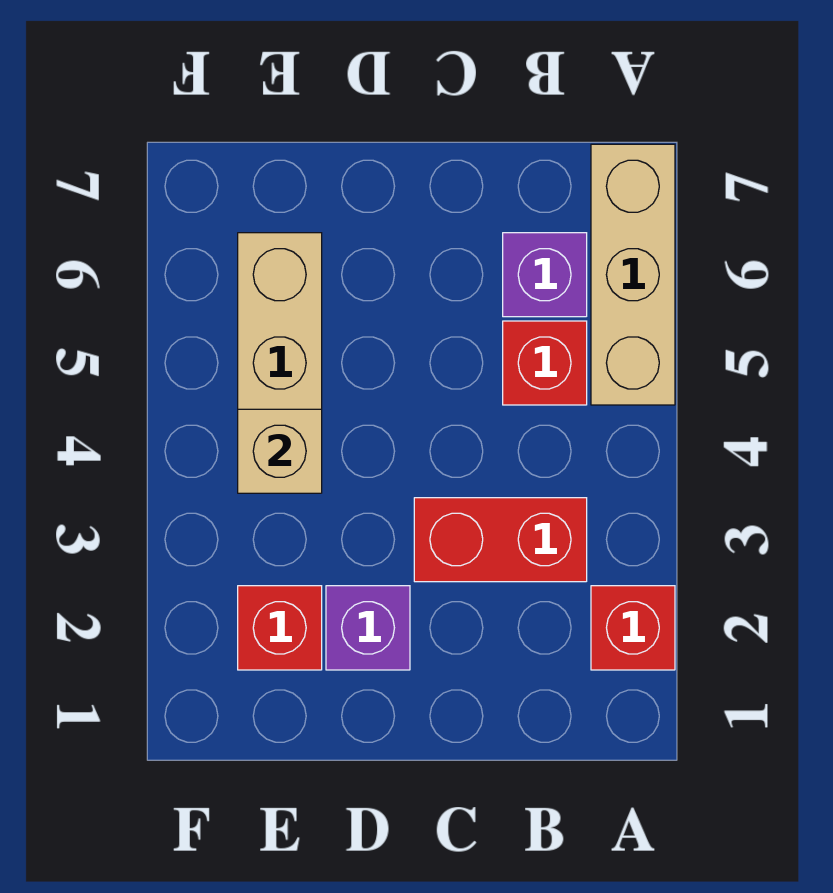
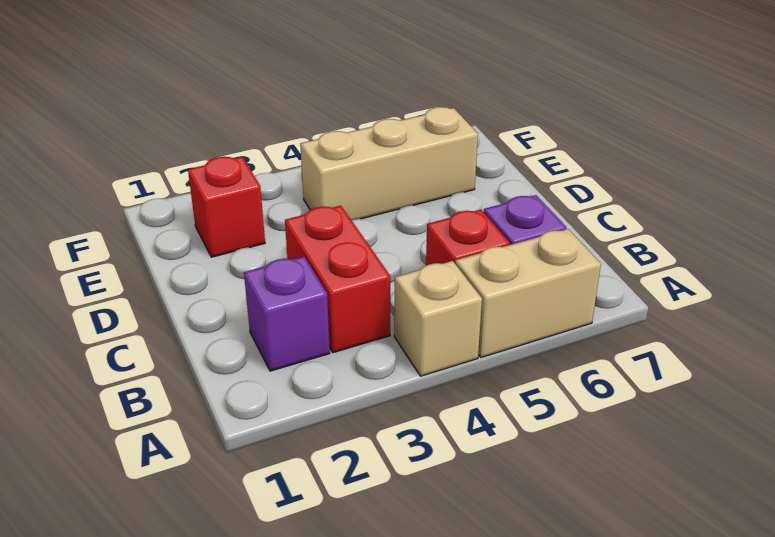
red 1x1 brick [591,586,675,670] -> none
tan 1x3 brick [591,144,675,405] -> tan 1x2 brick [455,229,601,358]
purple 1x1 brick [326,586,410,670] -> purple 1x1 brick moved to [244,256,330,371]
tan 1x1 brick [238,409,322,493] -> tan 1x1 brick moved to [394,261,482,376]

